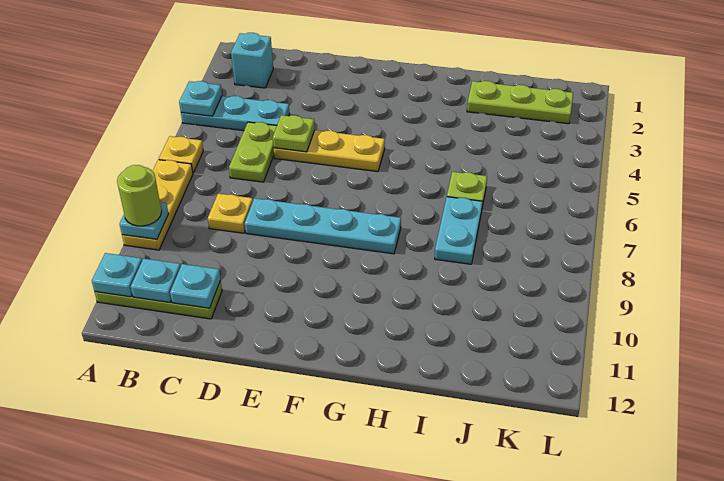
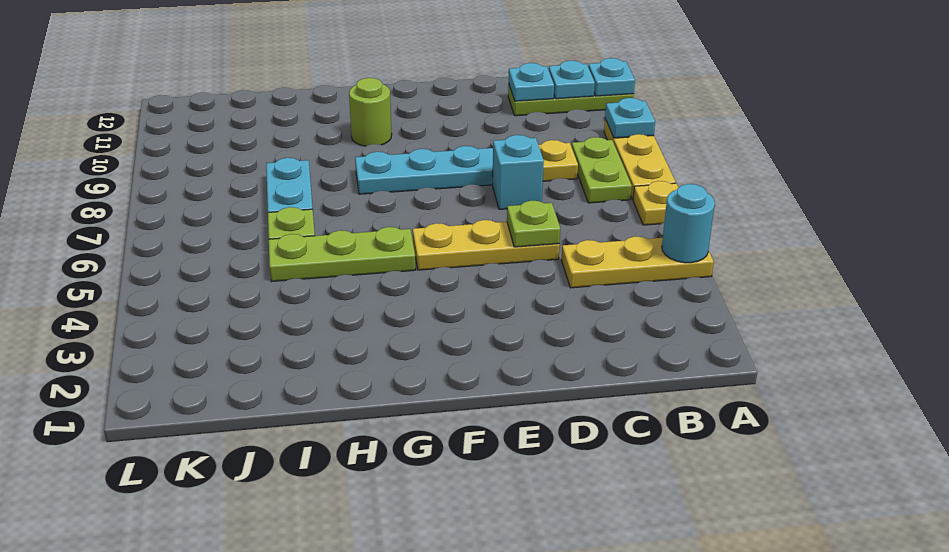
cyan 1x3 plate [181,96,290,131] -> yellow 1x3 plate [561,236,714,288]
cyan 1x1 plate [179,81,222,116] -> cyan 1x1 round brick [662,184,715,263]
lime 1x1 round brick [117,165,162,226] -> lime 1x1 round brick moved to [349,78,392,146]
cyan 1x1 brick [231,33,273,88] -> cyan 1x1 brick moved to [492,135,544,209]
lime 1x2 plate [229,122,277,182] -> lime 1x2 plate moved to [572,137,632,203]
lime 1x3 plate [467,81,573,124] -> lime 1x3 plate moved to [269,227,416,282]

